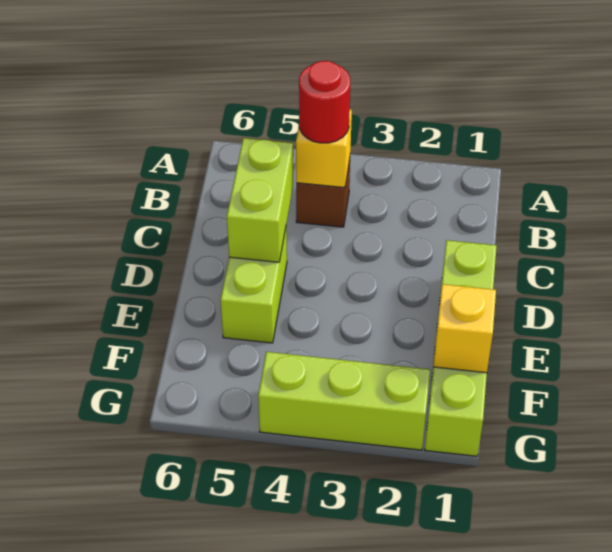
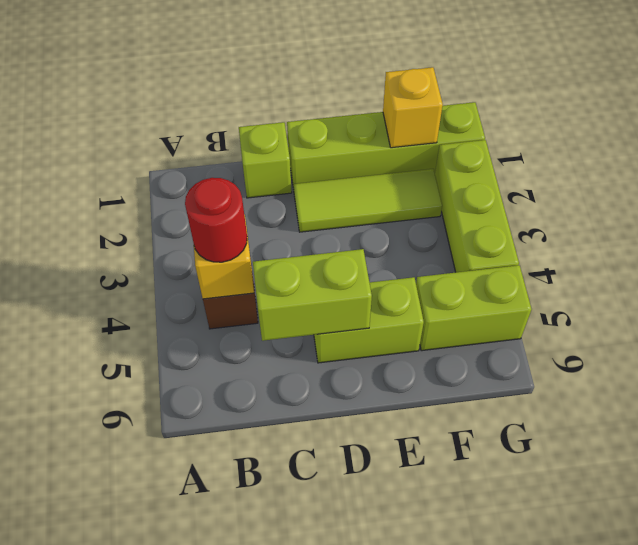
none -> lime 1x1 brick [239,122,292,198]
none -> lime 1x3 tile [294,169,442,232]
none -> lime 1x2 brick [416,265,532,351]

